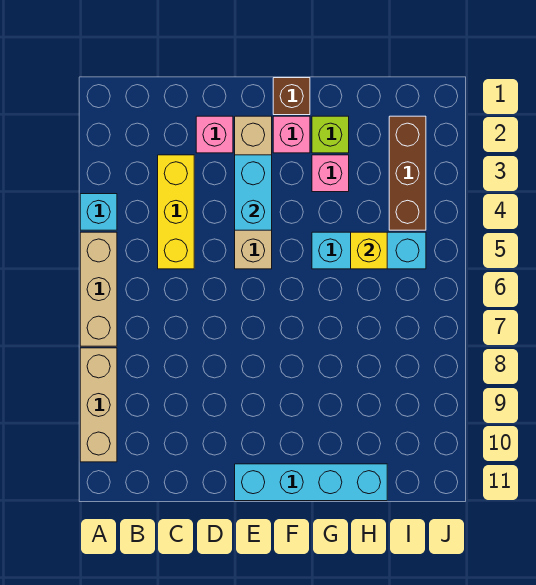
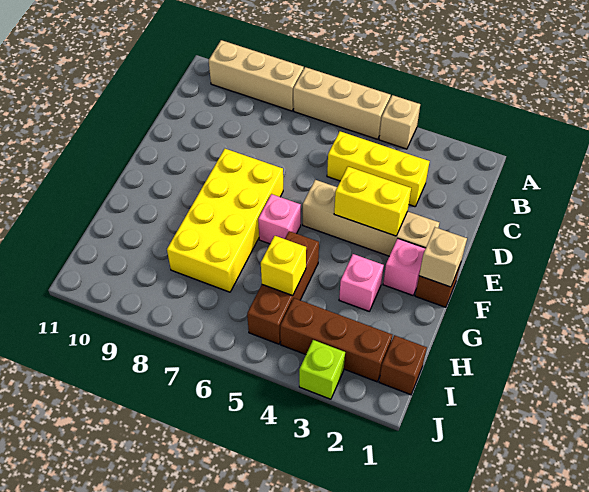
cyan 1x1 brick [80,194,117,230] -> tan 1x1 brick [379,95,420,149]
pink 1x1 brick [196,116,233,153] -> pink 1x1 brick moved to [258,194,301,244]
cyan 1x2 brick [235,155,272,230] -> yellow 1x2 brick [334,167,411,236]
none -> yellow 2x4 brick [167,149,283,292]
cyan 1x4 brick [235,464,387,501] -> none
none -> tan 1x1 brick [419,227,467,287]
lime 1x1 brick [312,116,349,153] -> lime 1x1 brick moved to [299,340,345,399]
cyan 1x3 brick [312,232,426,269] -> brown 1x3 brick [247,231,319,344]
none -> brown 1x1 brick [379,335,427,395]

